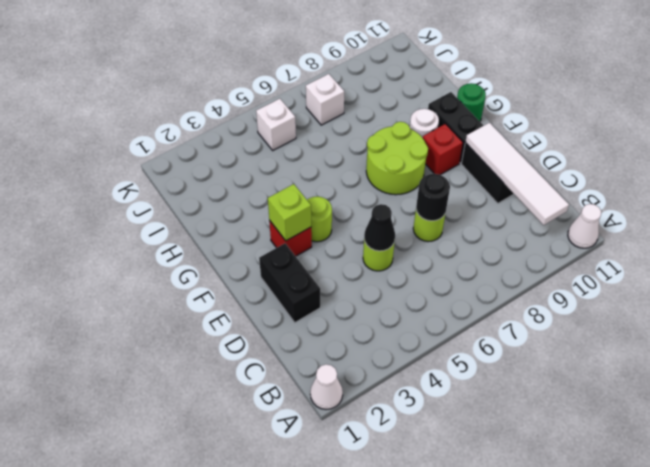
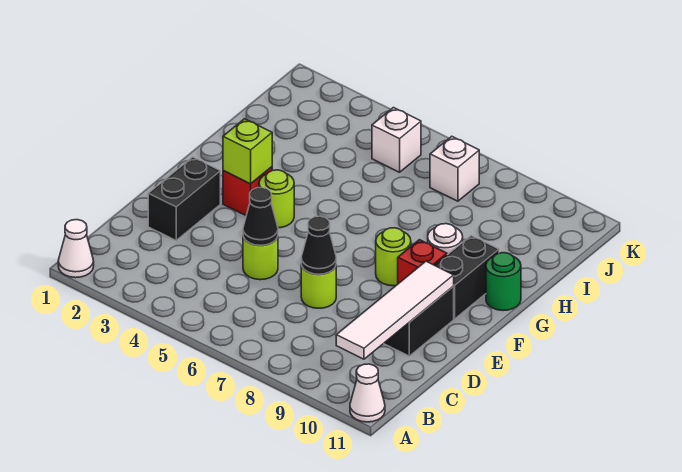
black 1x1 round brick [416,174,450,221] -> black 1x1 cone [301,216,336,274]
lime 2x2 round brick [366,122,428,195] -> lime 1x1 round brick [376,228,411,286]

